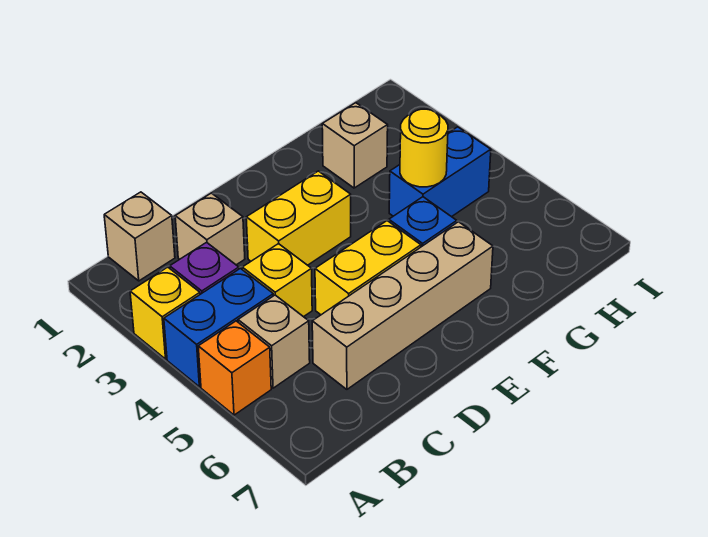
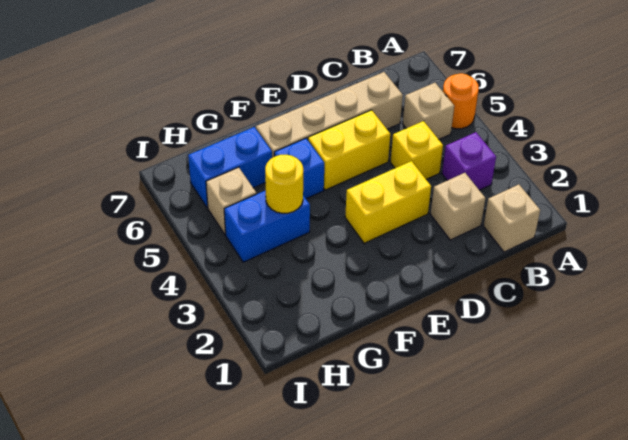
yellow 1x1 brick [130,267,200,359] -> none
blue 1x2 brick [164,268,273,387] -> blue 1x2 brick moved to [188,127,272,208]
orange 1x1 brick [198,321,271,415] -> orange 1x1 round brick [443,73,479,129]
tan 1x1 brick [322,103,388,188] -> tan 1x1 brick moved to [206,167,256,235]

